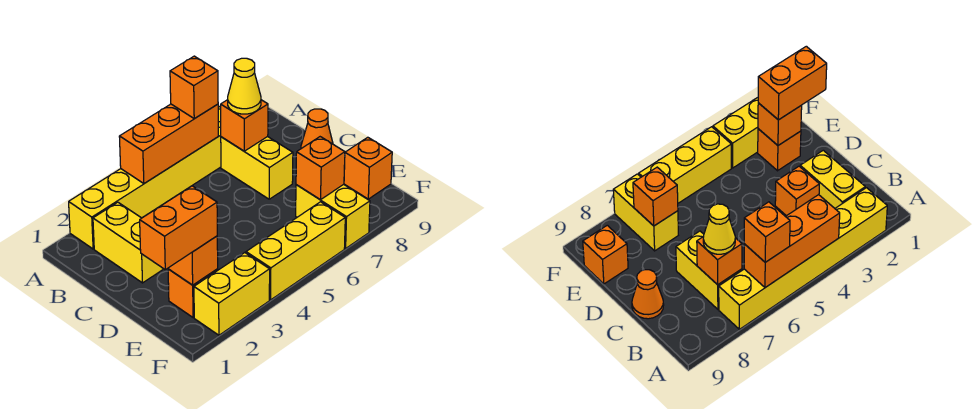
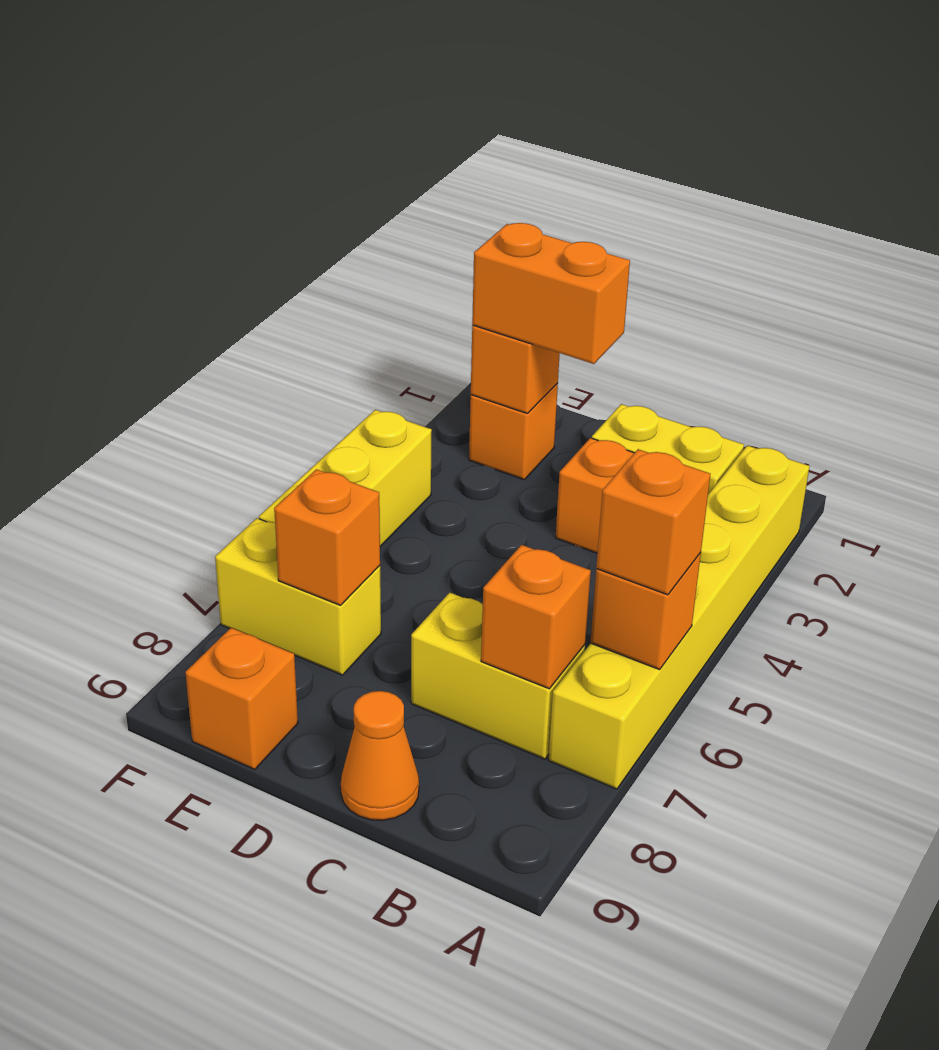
orange 1x3 brick [119,104,218,184] -> orange 1x1 brick [590,553,701,670]
yellow 1x1 cone [228,58,261,114] -> none
orange 1x2 brick [140,186,217,270] -> orange 1x2 brick turned to [472,223,630,364]
yellow 1x2 brick [194,253,270,335] -> none

